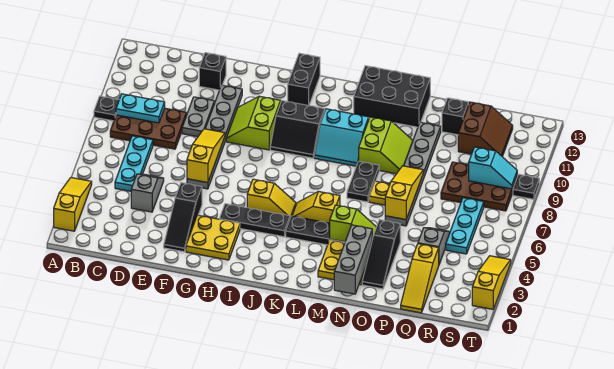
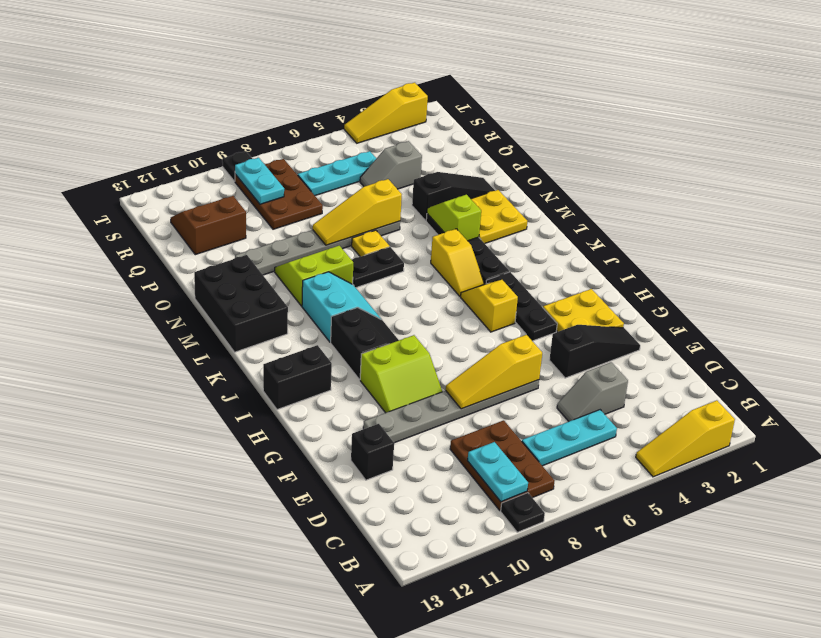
grey 1x2 plate [182,97,214,137] -> none
grey 1x3 brick [334,225,372,294] -> none
black 1x1 brick [442,98,468,135] -> none
yellow 1x3 slope [401,244,439,313] -> none
cyan 1x2 slope [469,147,517,189] -> cyan 1x2 plate [235,158,284,204]

